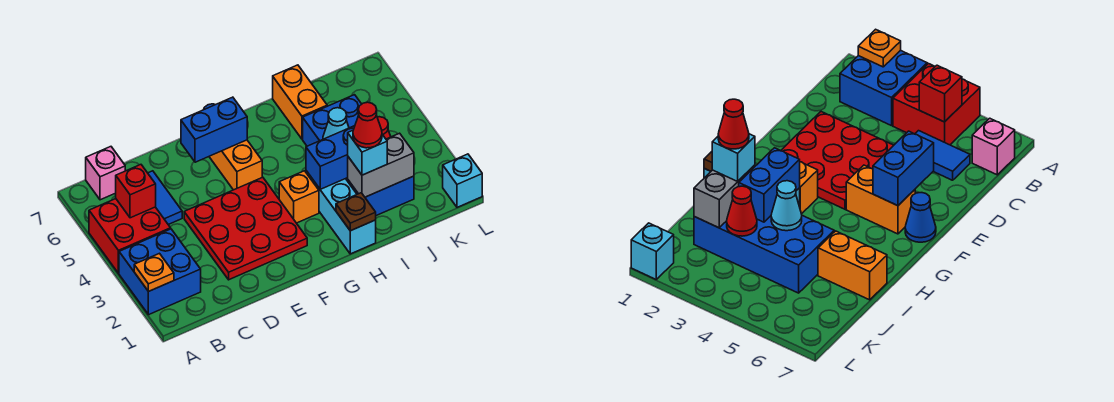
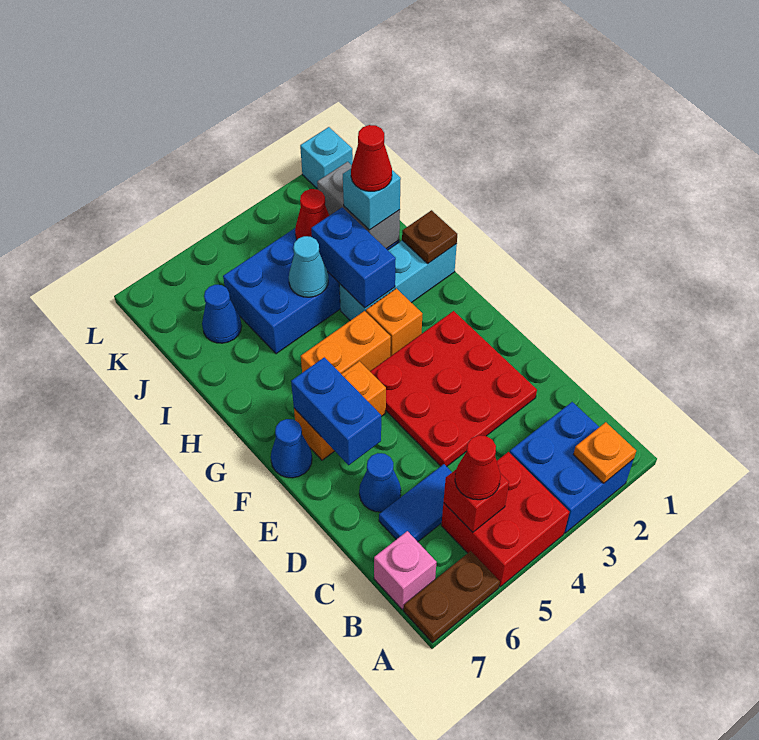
none -> brown 1x2 plate [404,551,500,643]
none -> red 1x1 cone [455,435,500,500]
none -> blue 1x1 cone [359,453,401,512]
orange 1x2 brick [273,65,327,139] -> orange 1x2 brick moved to [301,311,391,374]
none -> blue 1x1 cone [202,285,242,343]

